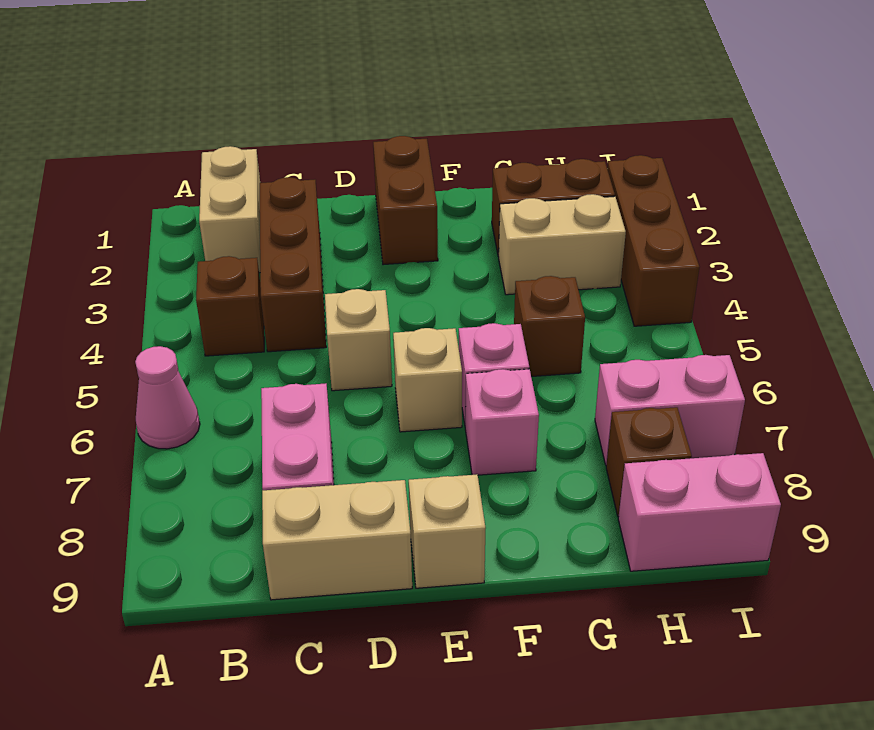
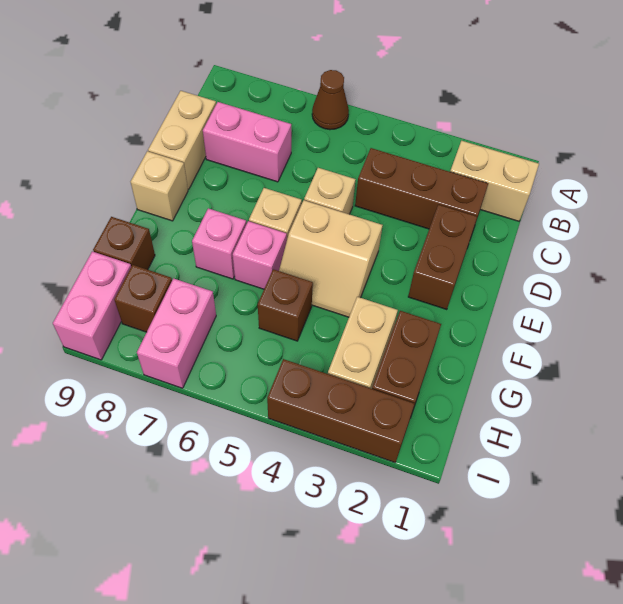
pink 1x1 cone [135,346,200,449] -> brown 1x1 cone [312,70,349,130]
brown 1x1 brick [196,256,264,356] -> brown 1x1 brick moved to [93,217,155,270]
brown 1x2 brick [373,136,438,265] -> brown 1x2 brick turned to [408,205,477,310]
none -> tan 2x2 slope [279,200,383,317]

